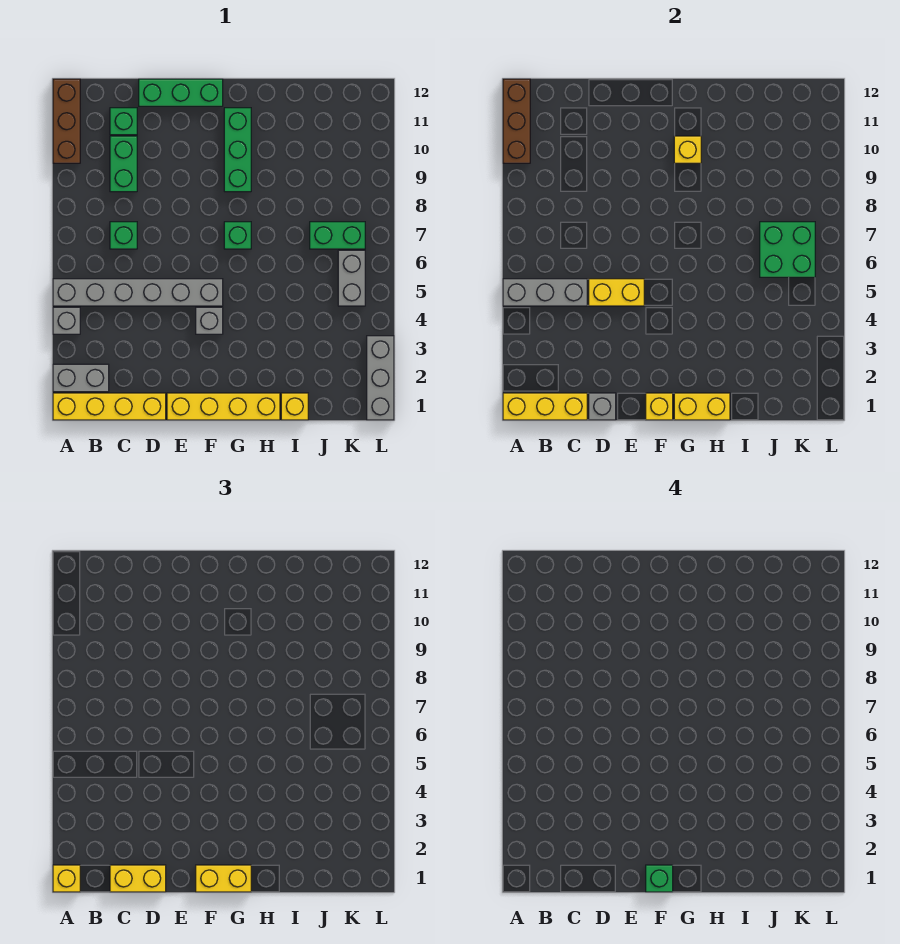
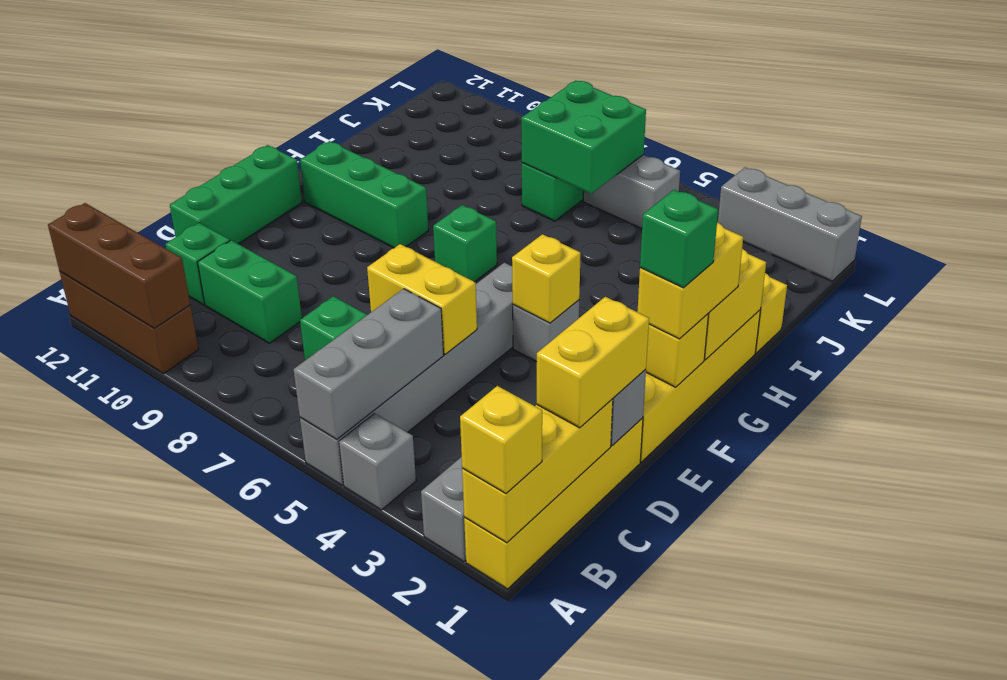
yellow 1x2 brick [589,279,644,306] -> yellow 1x2 brick turned to [367,244,477,354]
yellow 1x1 brick [674,136,701,163] -> yellow 1x1 brick moved to [512,234,581,323]

